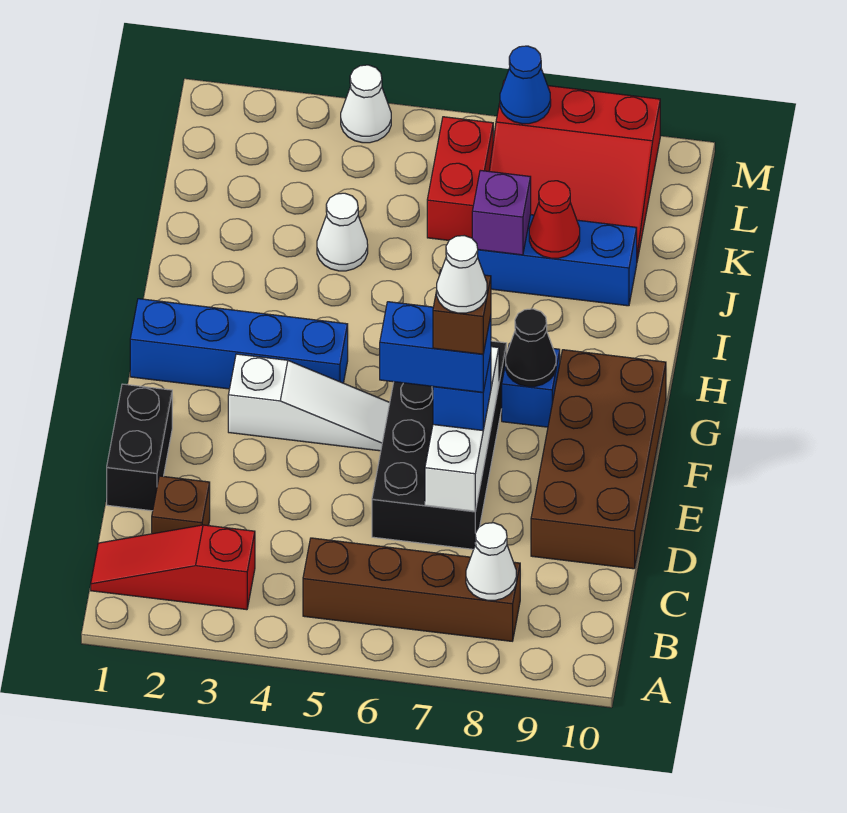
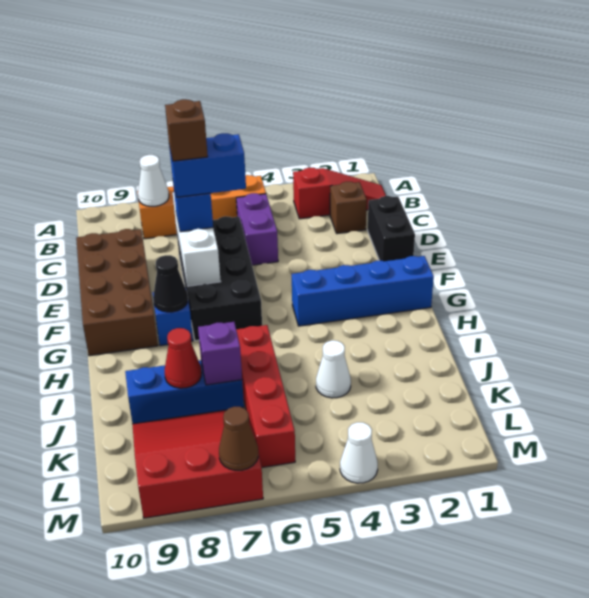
brown 1x4 brick [303,538,520,641] -> orange 1x4 brick [137,175,266,239]
none -> purple 1x2 brick [236,193,278,265]
white 1x1 cone [437,236,487,313] -> none
white 1x3 slope [228,354,390,451] -> none
red 1x2 brick [427,117,493,240] -> red 1x4 brick [236,325,295,467]
blue 1x1 cone [500,46,551,124] -> brown 1x1 cone [219,407,258,470]

